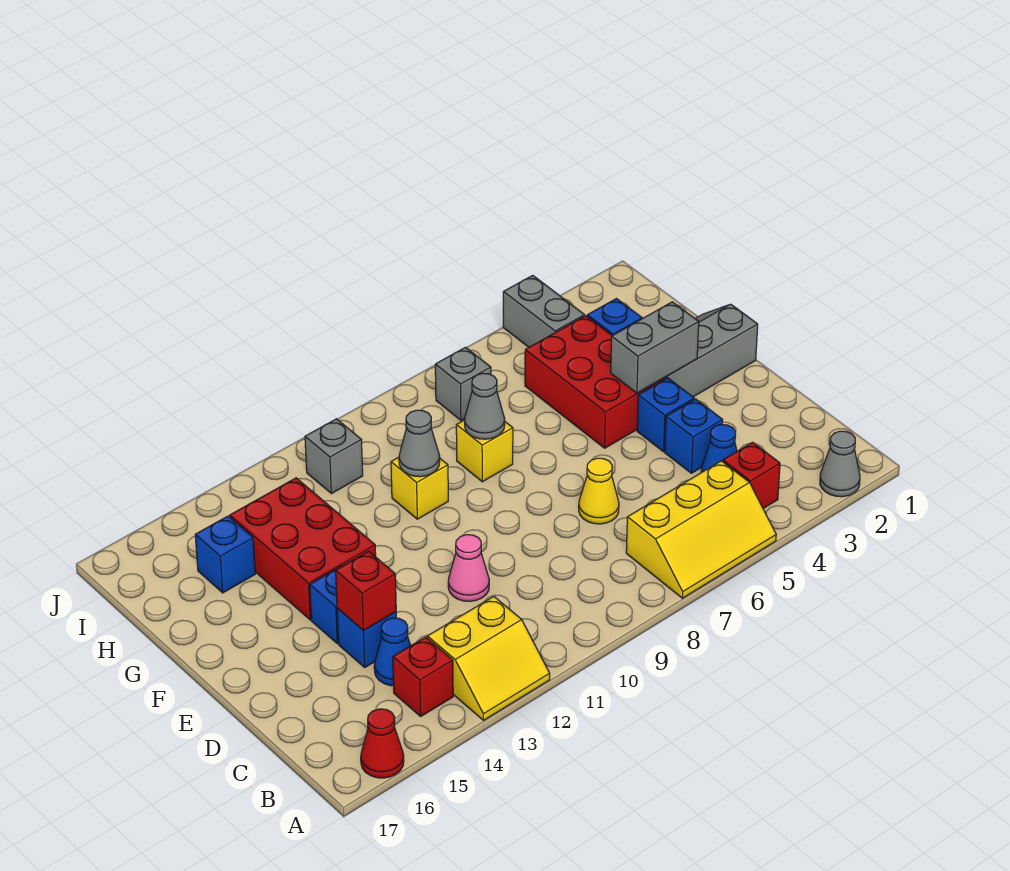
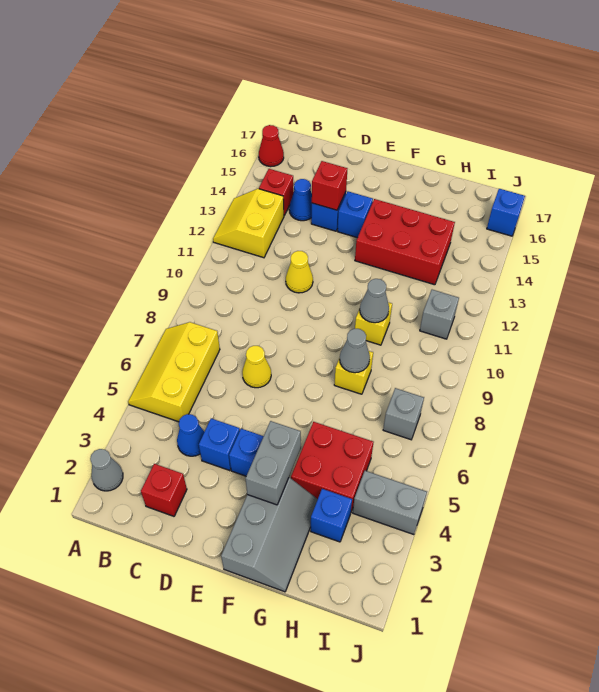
red 1x1 brick [723,442,780,509] -> red 1x1 brick moved to [141,464,187,516]
pink 1x1 cone [448,535,489,601] -> yellow 1x1 cone [286,251,313,293]
red 2x3 brick [525,316,666,448] -> red 2x2 brick [291,422,373,511]
blue 1x1 brick [195,516,255,593] -> blue 1x1 brick moved to [487,189,525,236]

